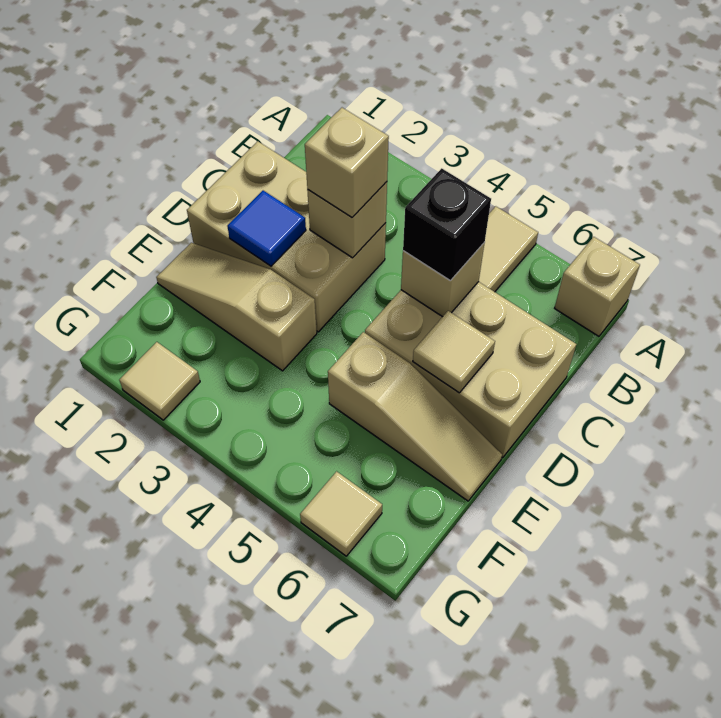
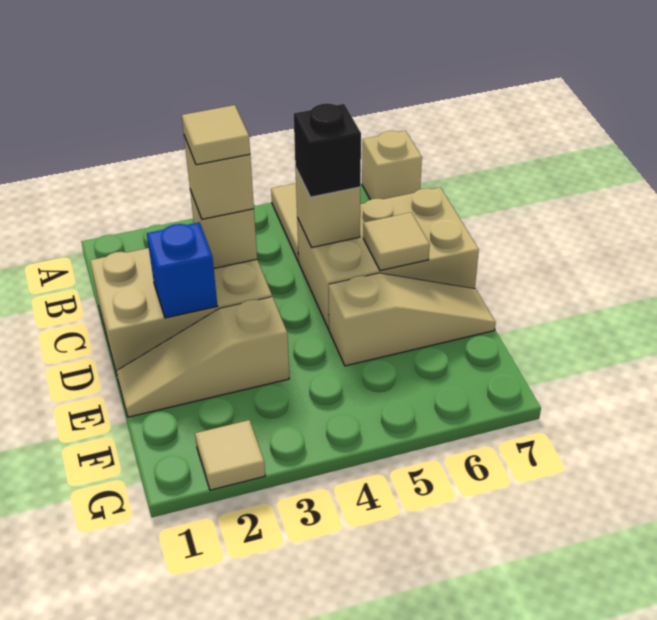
blue 1x1 tile [227,191,306,266] -> blue 1x1 brick [147,222,217,318]
tan 1x1 tile [300,471,382,556] -> tan 1x1 tile moved to [182,105,250,165]

